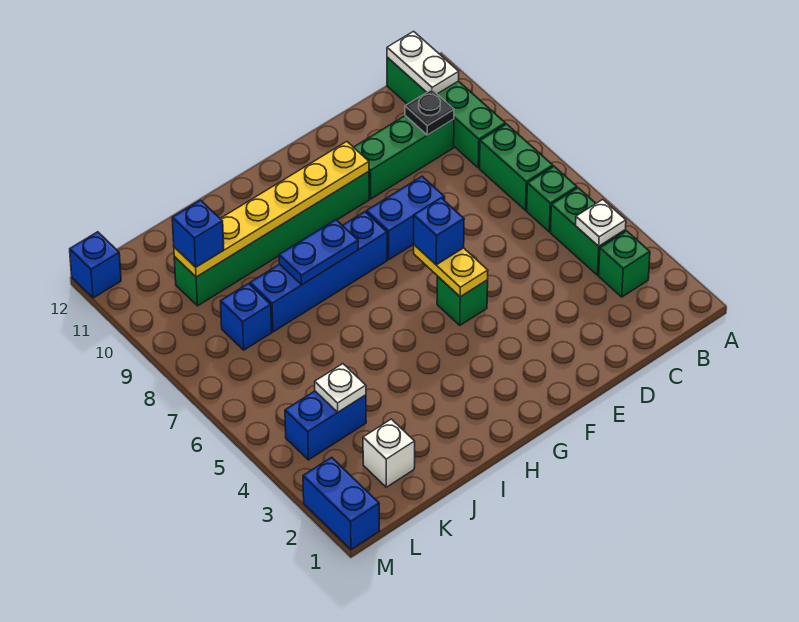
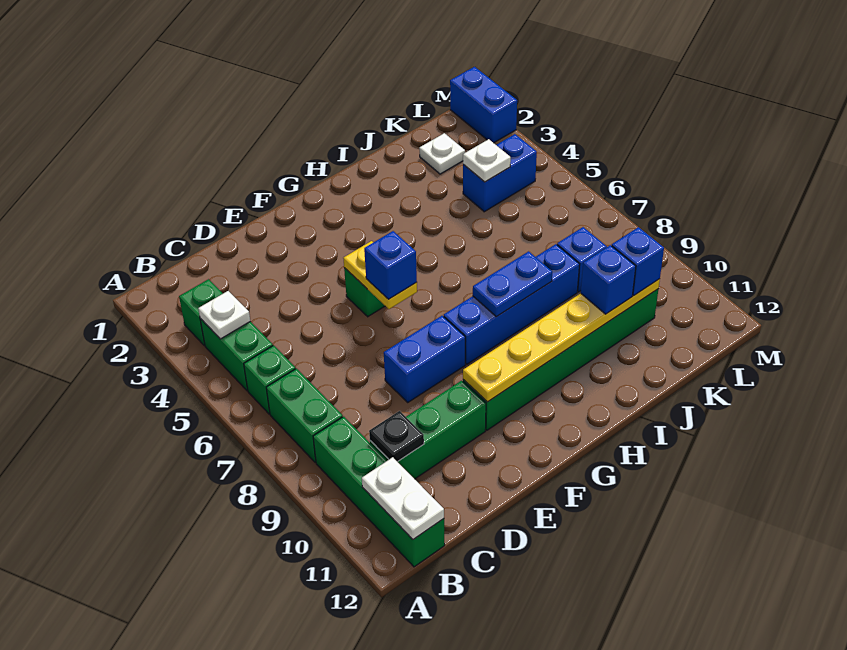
white 1x1 brick [363,419,415,487] -> white 1x1 plate [419,133,465,174]
blue 1x1 brick [70,232,121,298] -> blue 1x1 brick moved to [581,245,636,314]

